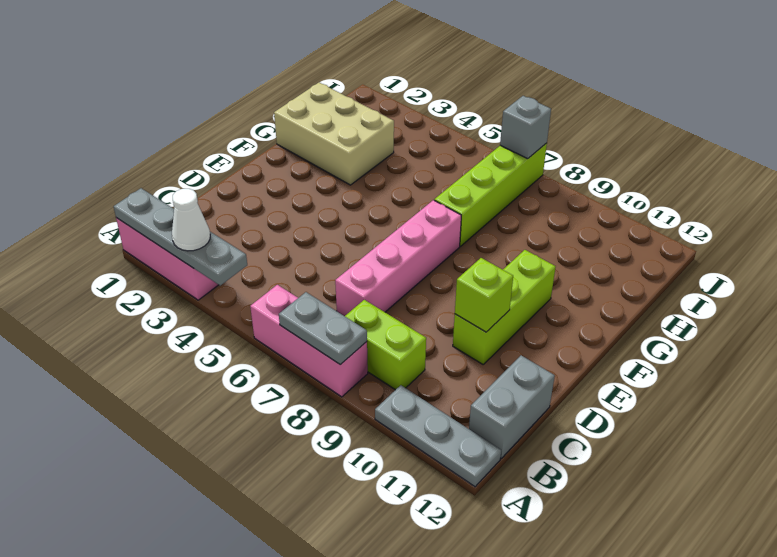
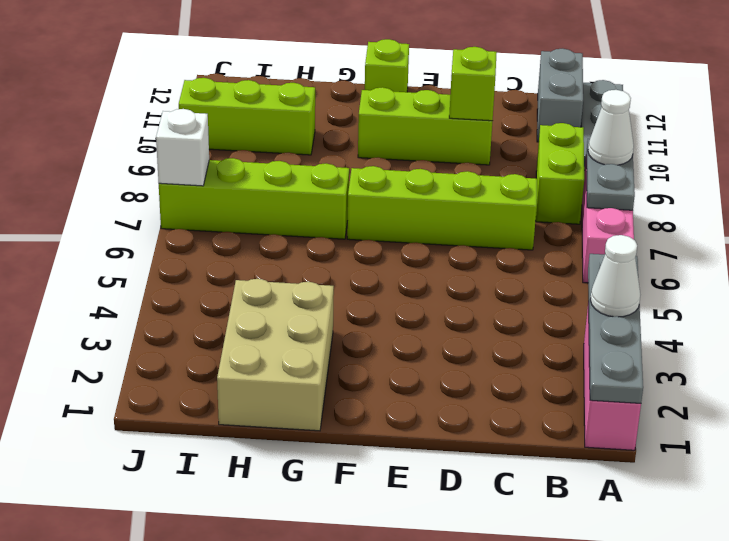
none -> white 1x1 cone [588,90,634,165]
grey 1x2 brick [469,355,555,458] -> grey 1x2 brick turned to [537,49,583,142]
pink 1x4 brick [335,200,461,316] -> lime 1x4 brick [347,166,537,250]
none -> lime 1x1 brick [365,39,409,92]
none -> lime 1x3 brick [179,78,315,155]
grey 1x1 brick [500,96,551,159] -> white 1x1 brick [156,109,209,186]

